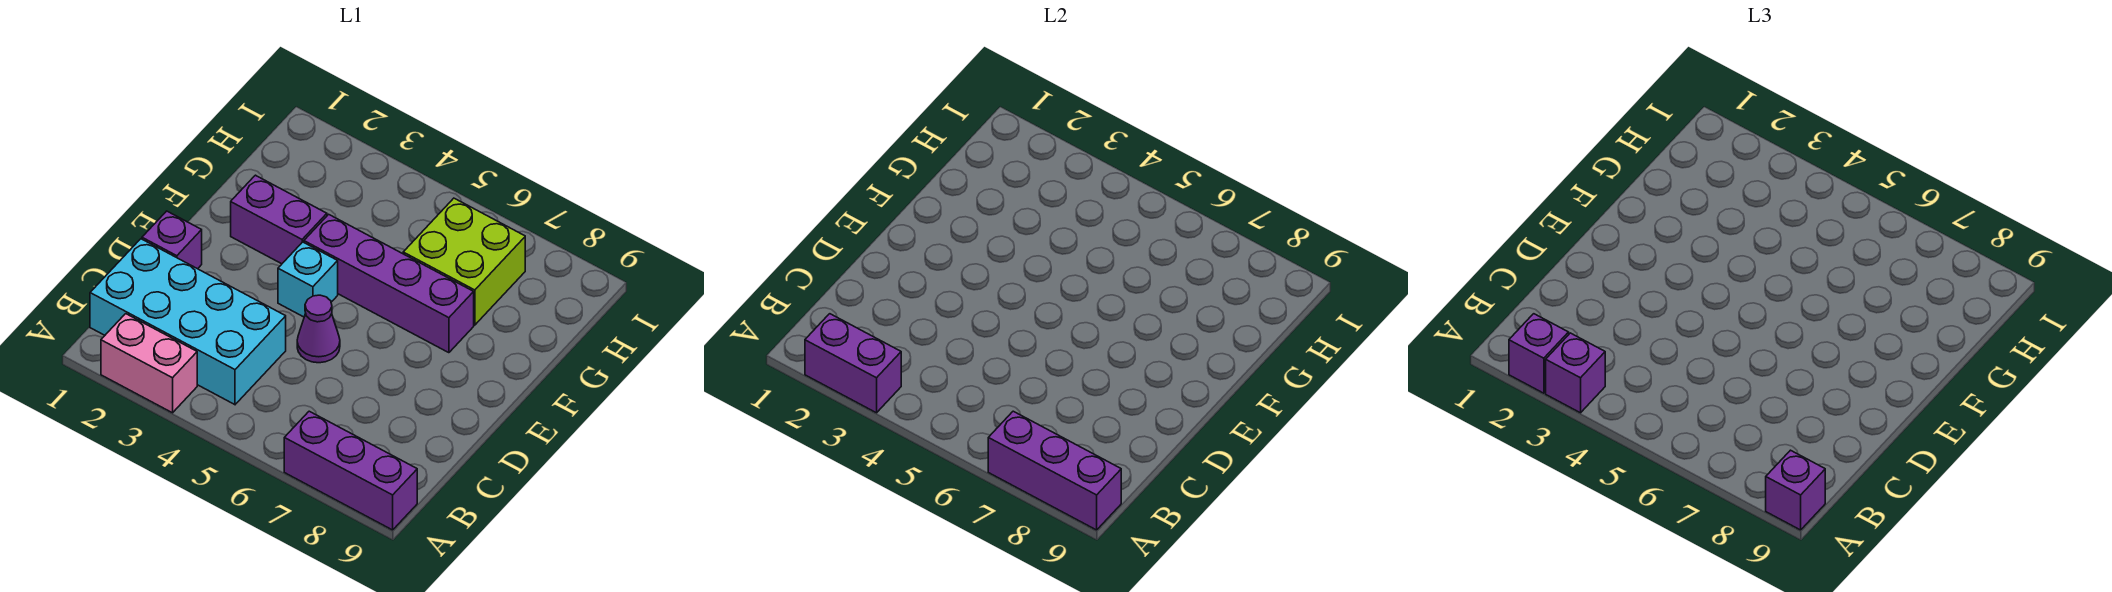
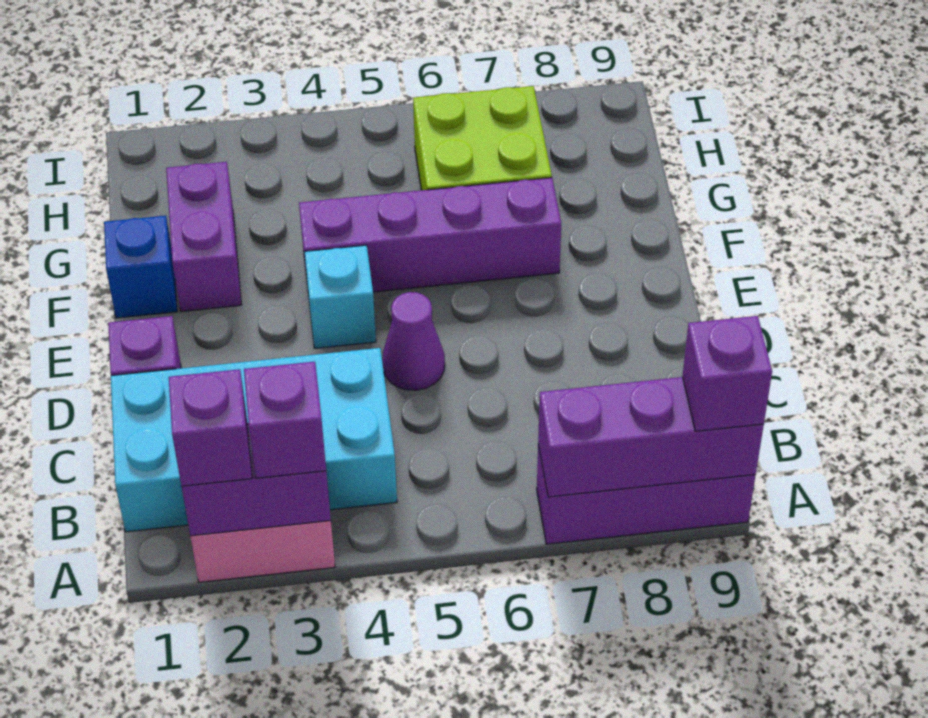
none -> blue 1x1 brick [104,216,177,318]
purple 1x2 brick [231,175,327,264] -> purple 1x2 brick turned to [166,162,241,311]

